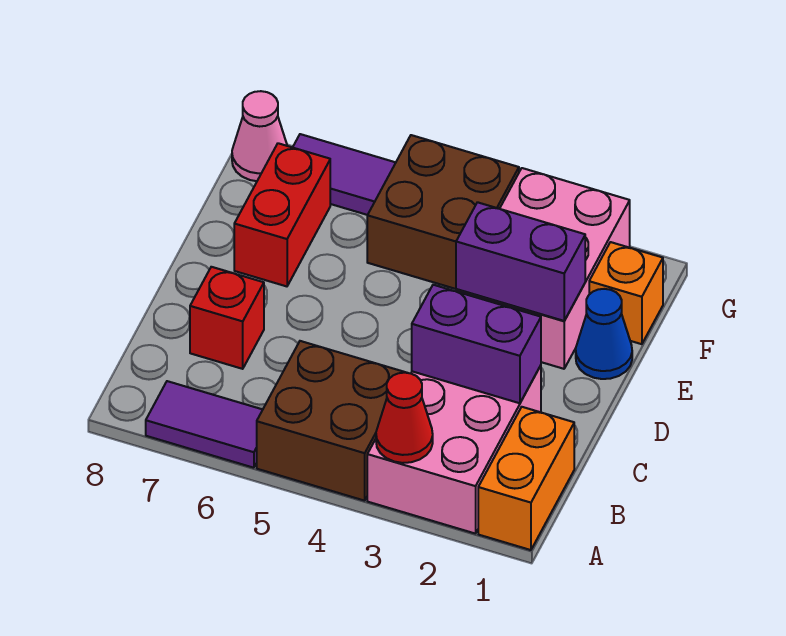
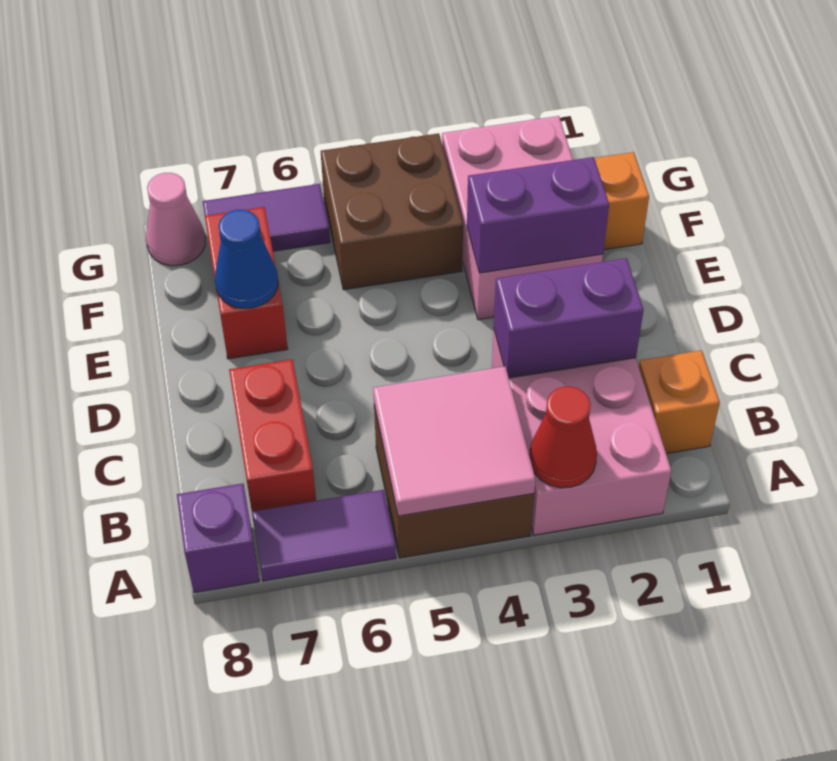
orange 1x2 brick [478,407,574,550] -> orange 1x1 brick [639,350,720,454]
none -> pink 2x2 tile [373,366,535,516]
none -> purple 1x1 brick [177,483,259,593]
red 1x1 brick [190,267,264,369] -> red 1x2 brick [229,359,316,511]
blue 1x1 cone [576,289,632,379] -> blue 1x1 cone moved to [215,210,278,308]

